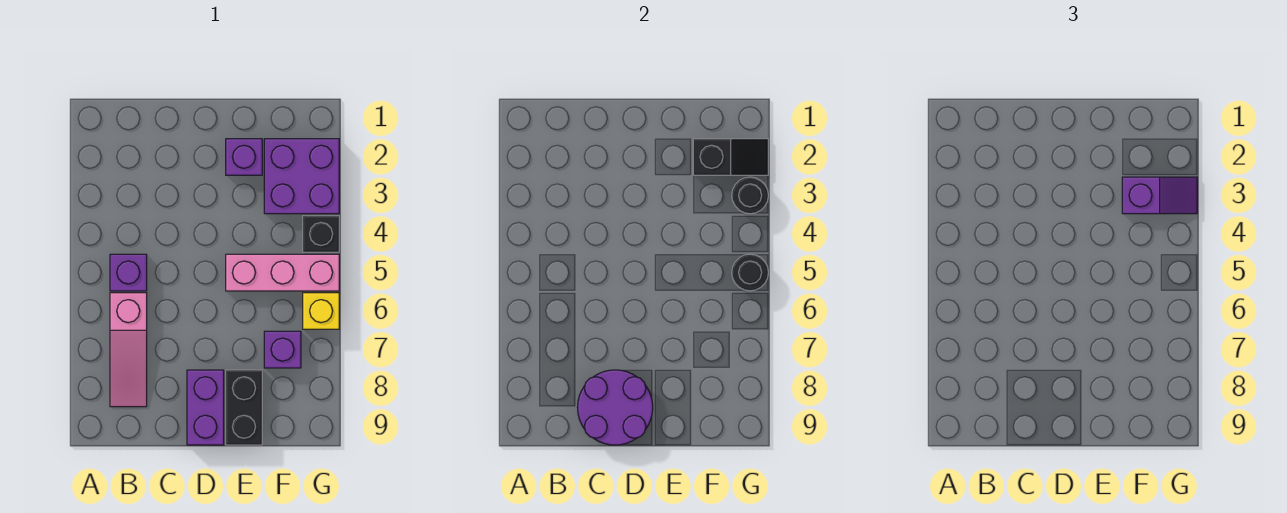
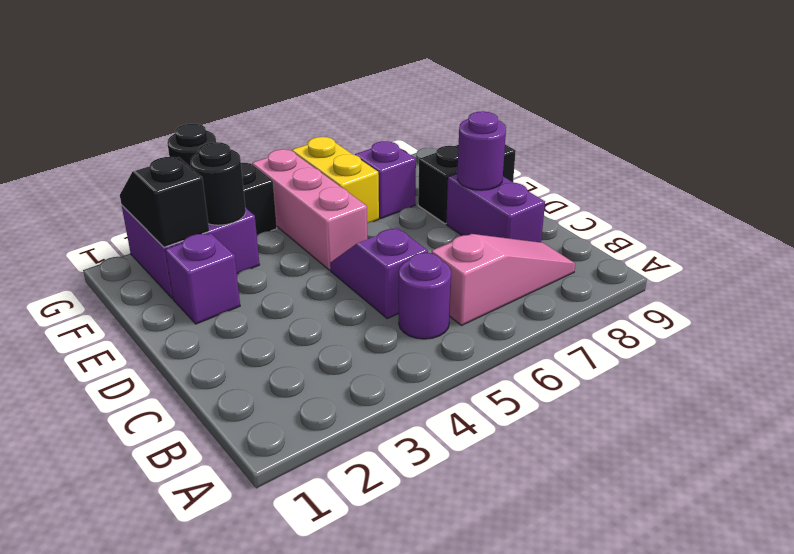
purple 1x1 brick [110,254,147,291] -> purple 1x1 round brick [399,253,451,339]
purple 2x2 round brick [578,370,653,445] -> purple 1x1 round brick [457,111,506,190]
purple 1x2 brick [187,370,224,445] -> purple 1x2 brick turned to [446,174,545,242]
purple 1x2 slope [1122,177,1197,214] -> purple 1x2 slope moved to [330,228,428,318]
black 1x1 round brick [732,254,768,291] -> black 1x1 round brick moved to [191,142,246,225]
yellow 1x1 brick [303,293,339,329] -> yellow 1x2 brick [292,137,379,223]

